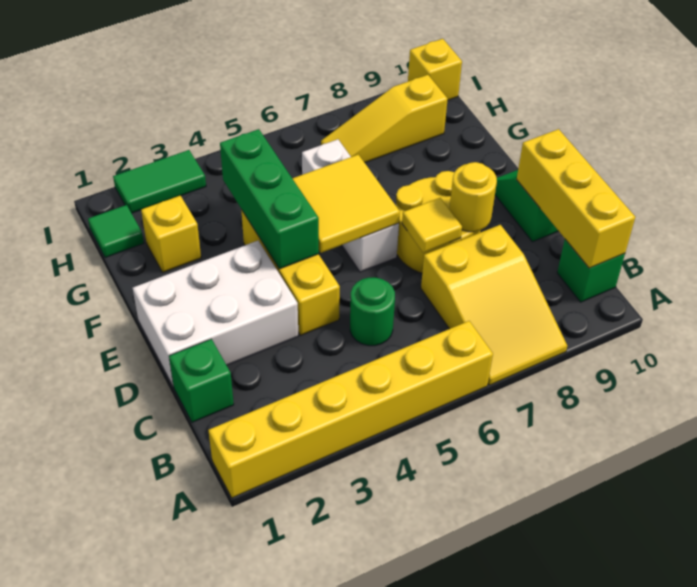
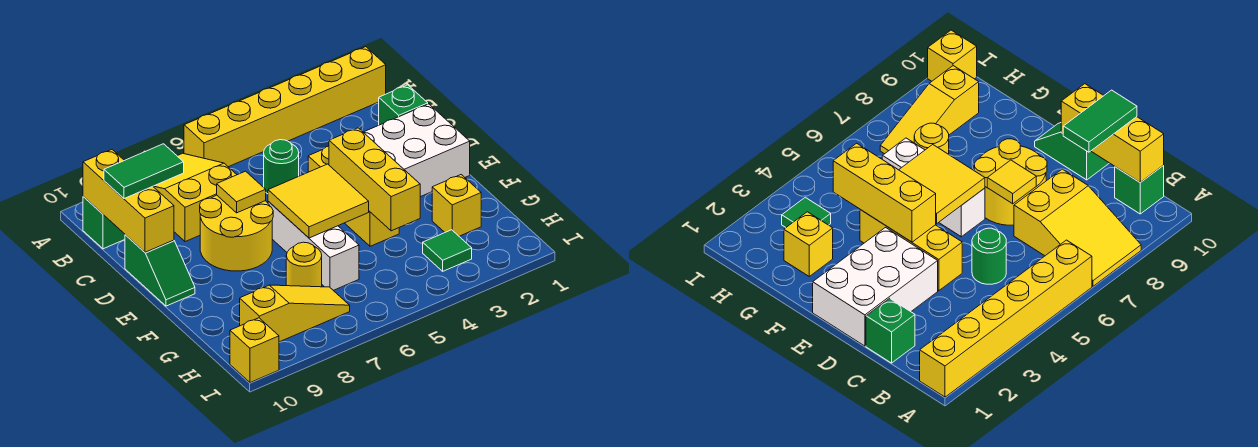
yellow 1x1 round brick [449,162,497,232] -> yellow 1x1 round brick moved to [286,242,322,287]
green 1x3 brick [220,129,319,269] -> yellow 1x3 brick [329,128,420,231]
green 1x1 tile [88,205,144,258] -> green 1x1 tile moved to [423,230,472,271]
green 1x2 tile [113,150,206,213] -> green 1x2 tile moved to [104,144,184,199]

